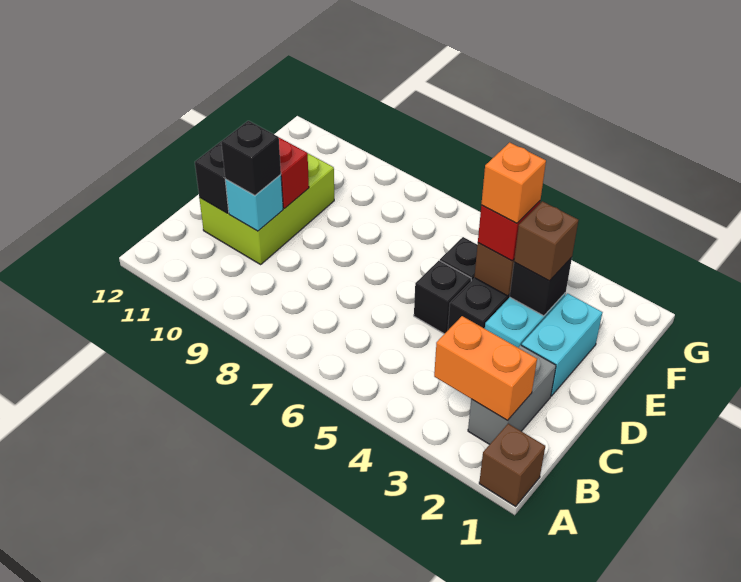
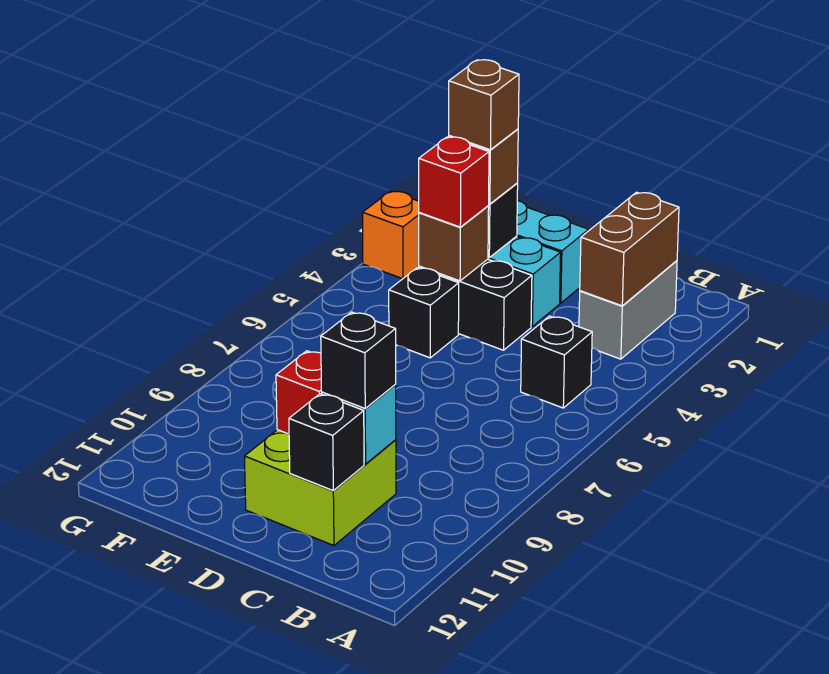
brown 1x1 brick [479,424,545,506] -> brown 1x1 brick moved to [449,60,519,150]
grey 1x2 brick [468,345,556,444] -> grey 1x2 brick turned to [579,261,677,359]
orange 1x2 brick [434,316,537,421] -> brown 1x2 brick [580,192,679,306]
lime 2x3 brick [199,154,334,264] -> lime 2x2 brick [244,430,396,546]
black 1x1 brick [414,261,471,334] -> black 1x1 brick moved to [521,316,592,408]
orange 1x1 brick [481,142,546,223] -> orange 1x1 brick moved to [362,191,419,279]

